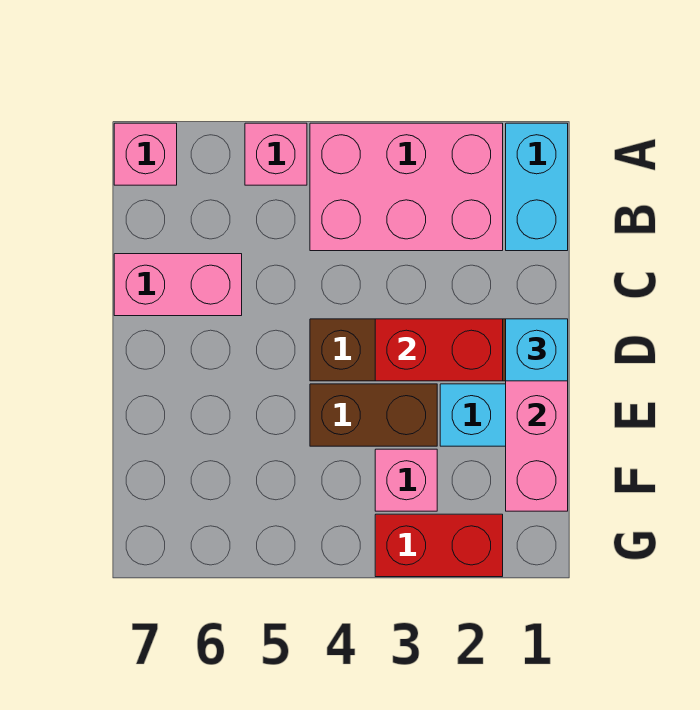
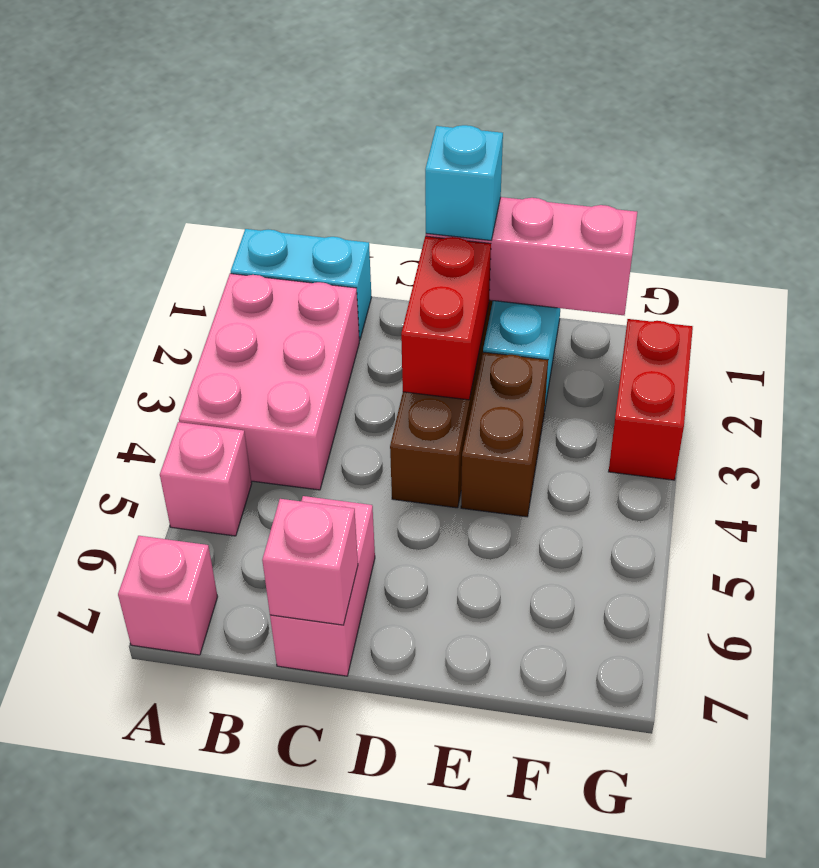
pink 1x1 brick [375,449,437,511] -> pink 1x1 brick moved to [262,499,358,625]

